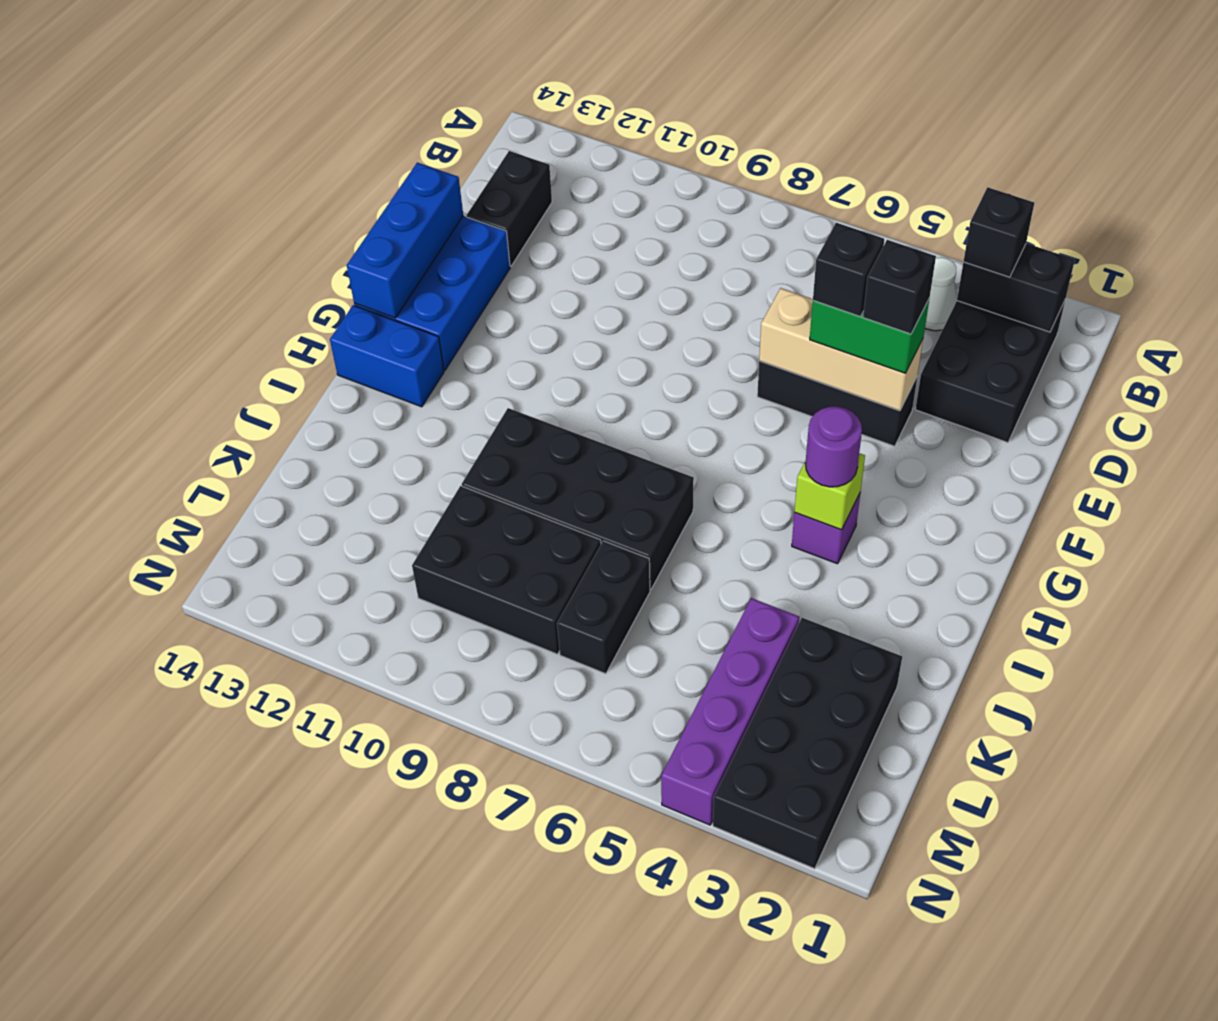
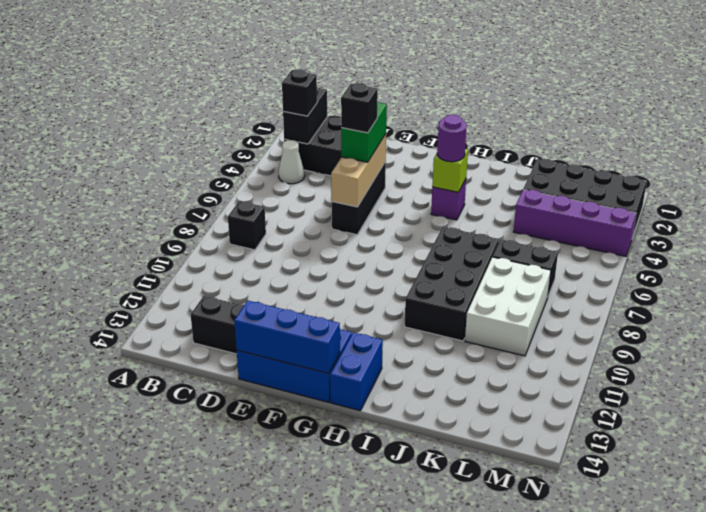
black 1x1 brick [863,240,936,334] -> black 1x1 brick moved to [228,201,266,250]
black 2x3 brick [412,486,601,654] -> white 2x3 brick [465,257,551,356]

